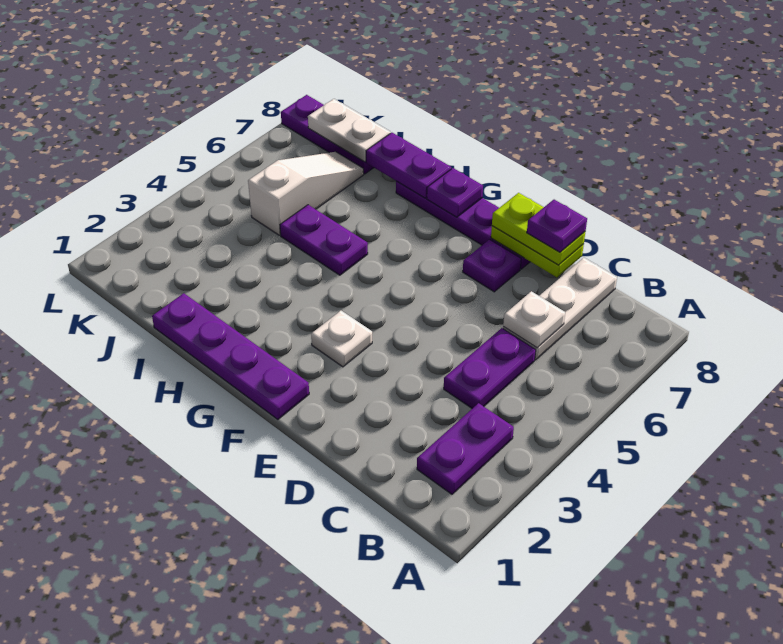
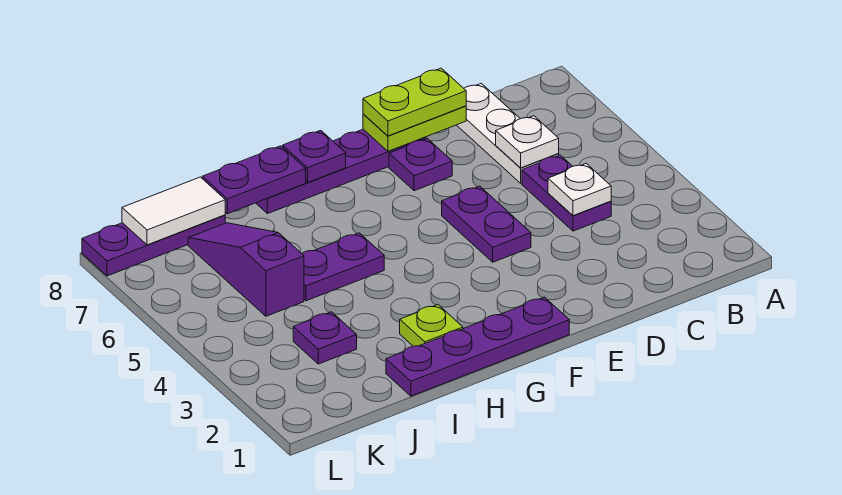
purple 1x2 plate [417,403,514,494] -> purple 1x2 plate moved to [442,186,531,262]
purple 1x1 plate [527,200,587,252] -> purple 1x1 plate moved to [293,312,357,364]
white 1x1 plate [311,311,372,367] -> white 1x1 plate moved to [548,164,611,216]
none -> lime 1x1 plate [400,305,463,346]
white 1x3 slope [248,152,364,235] -> purple 1x3 slope [188,223,304,316]
white 1x2 plate [308,99,390,162] -> white 1x2 tile [122,177,225,245]

